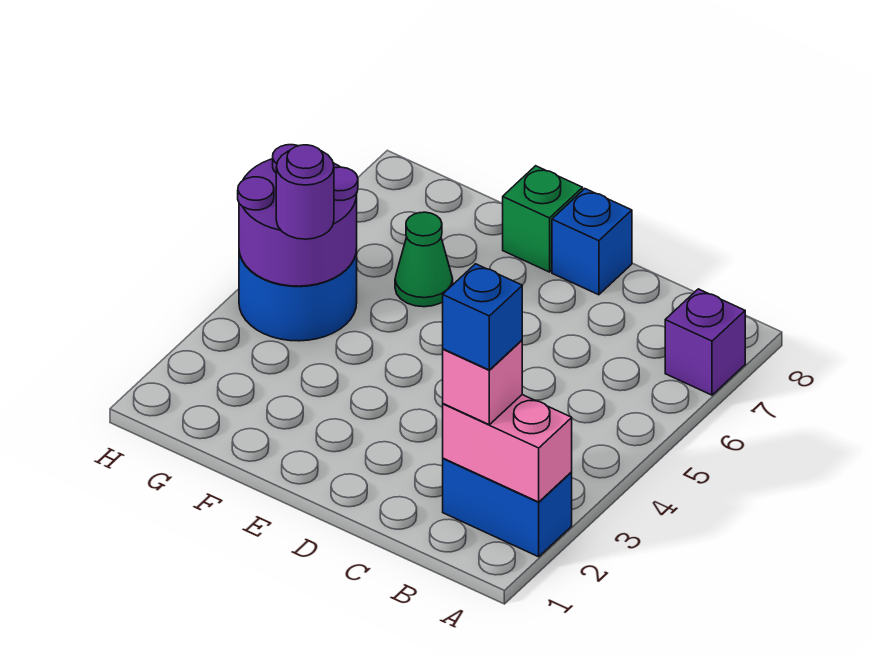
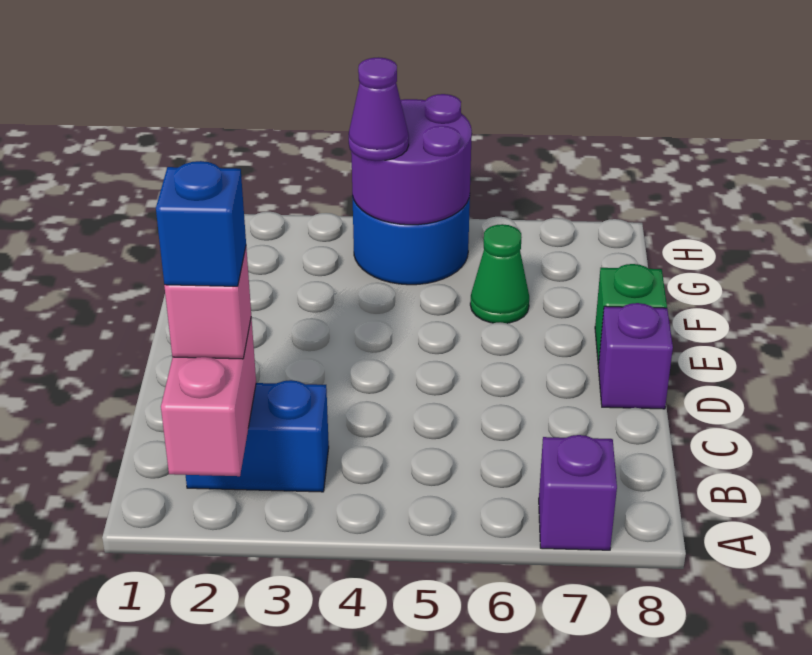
blue 1x2 brick [443,458,572,557] -> blue 1x2 brick turned to [186,380,329,492]
blue 1x1 brick [552,189,632,295] -> purple 1x1 brick [598,303,673,409]
purple 1x1 round brick [276,145,334,239] -> purple 1x1 cone [349,57,409,161]

